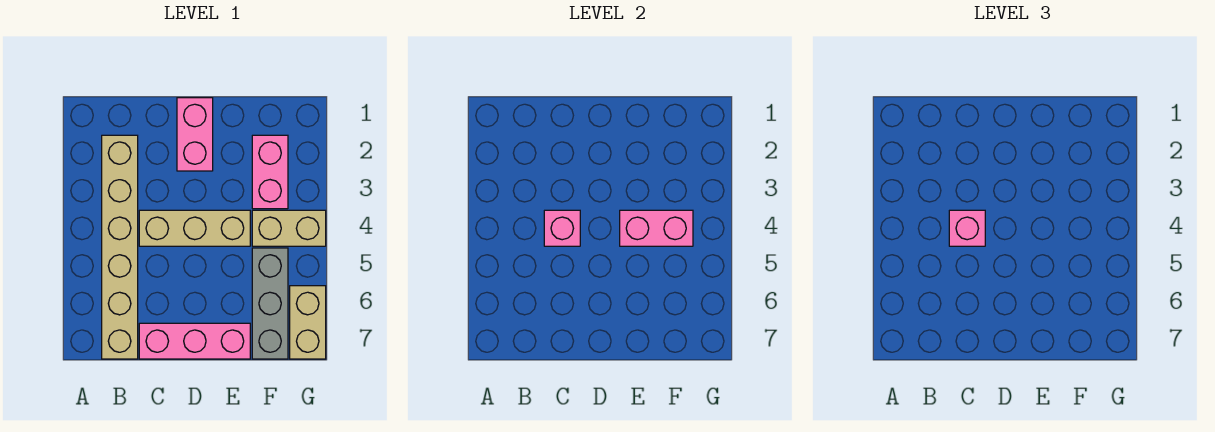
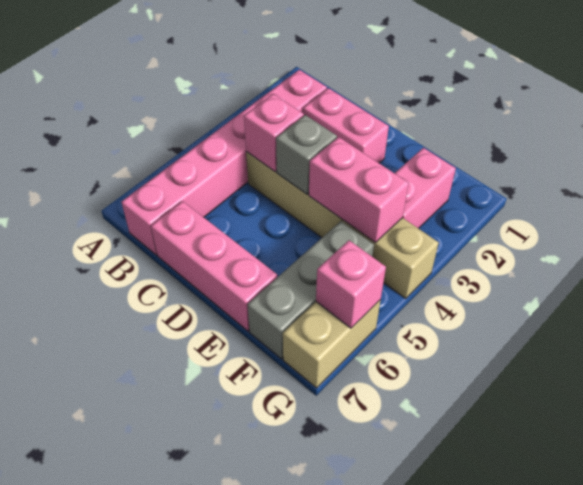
tan 1x6 brick [102,135,138,359] -> pink 1x6 brick [122,70,327,255]
pink 1x1 brick [949,210,985,246] -> pink 1x1 brick moved to [316,240,386,328]
pink 1x2 brick [177,98,213,171] -> pink 1x2 brick turned to [303,88,389,163]
none -> grey 1x1 brick [276,115,337,194]

